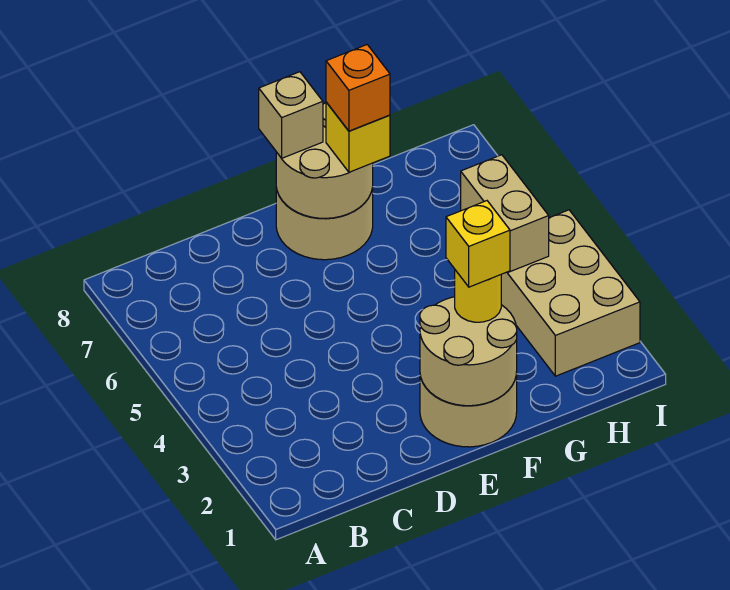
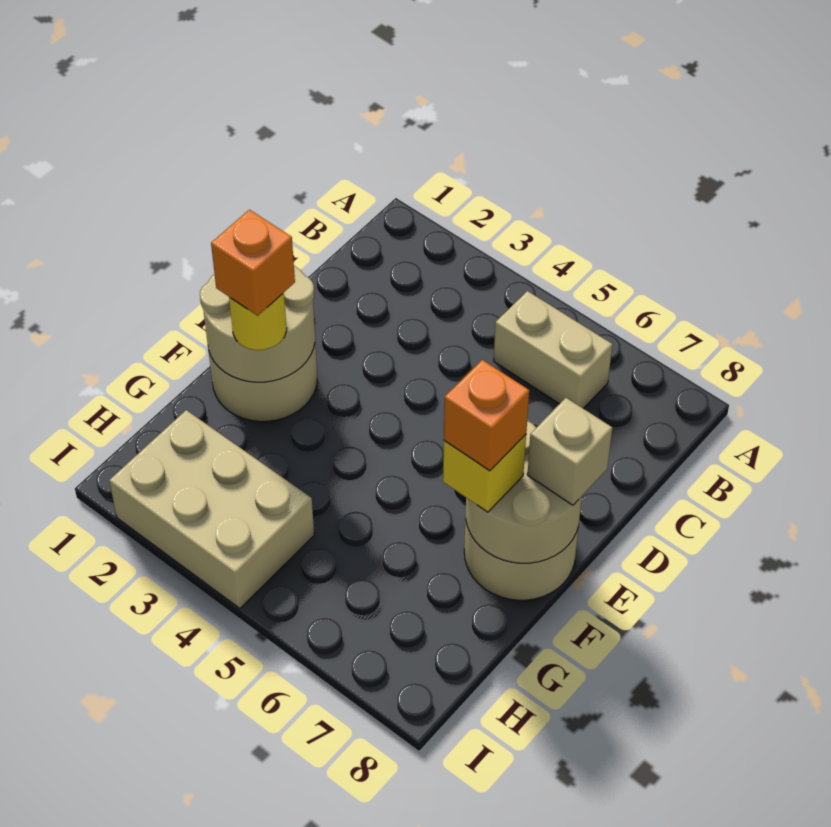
yellow 1x1 brick [446,201,510,287] -> orange 1x1 brick [211,210,295,316]
tan 1x2 brick [461,155,549,273] -> tan 1x2 brick moved to [494,291,612,409]

